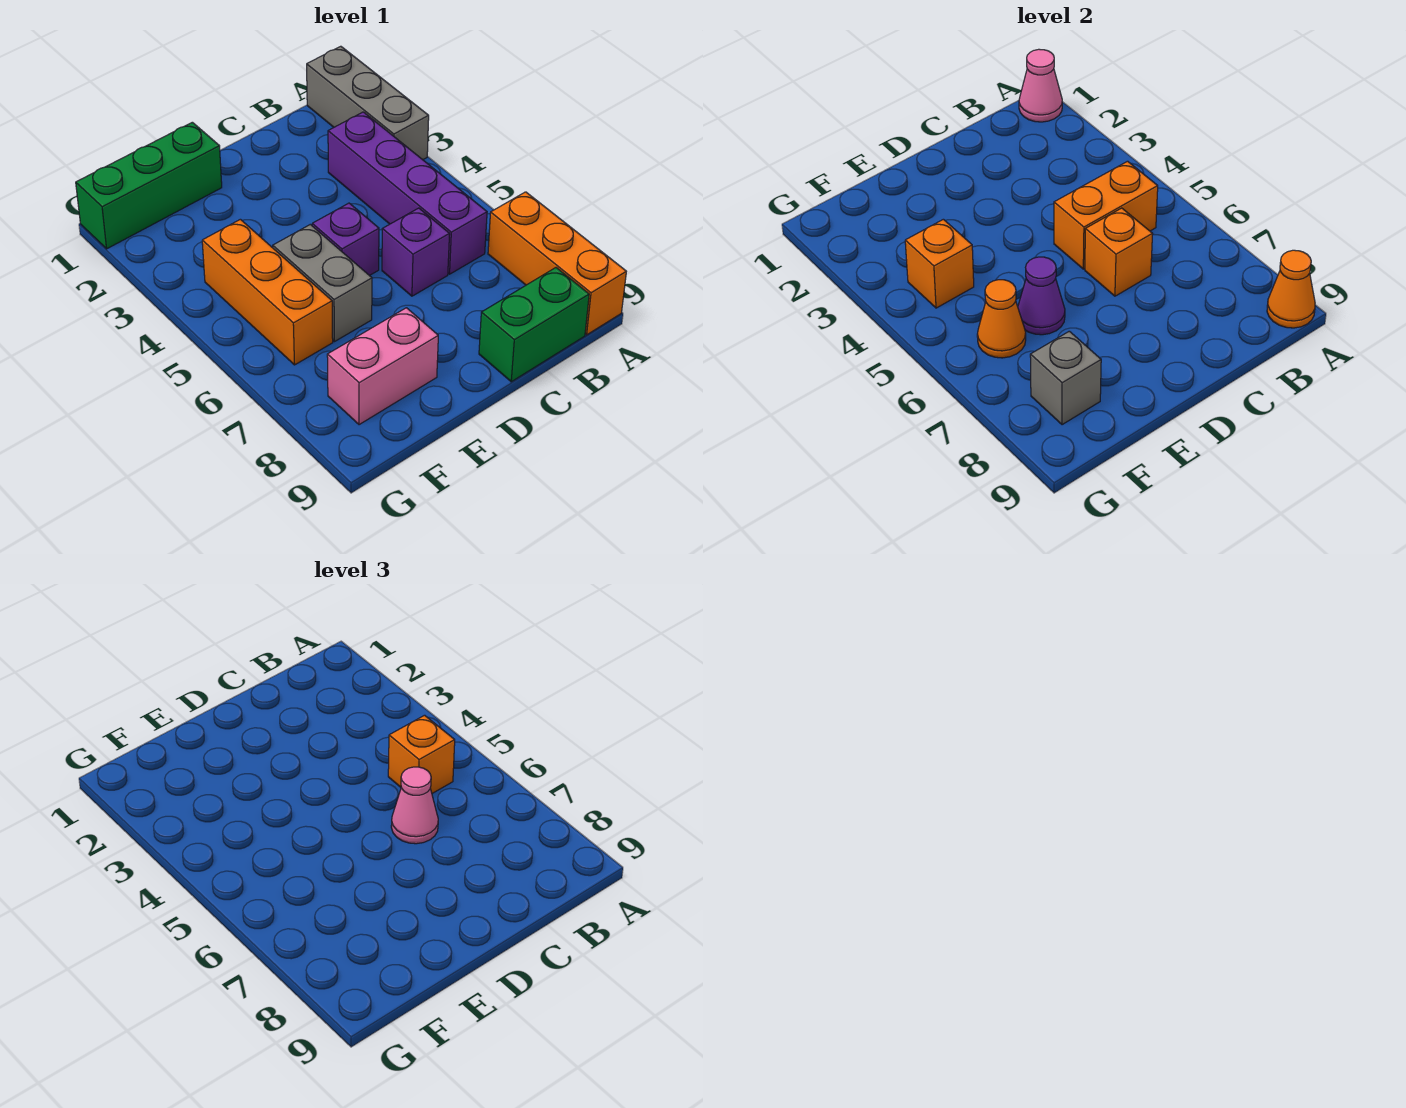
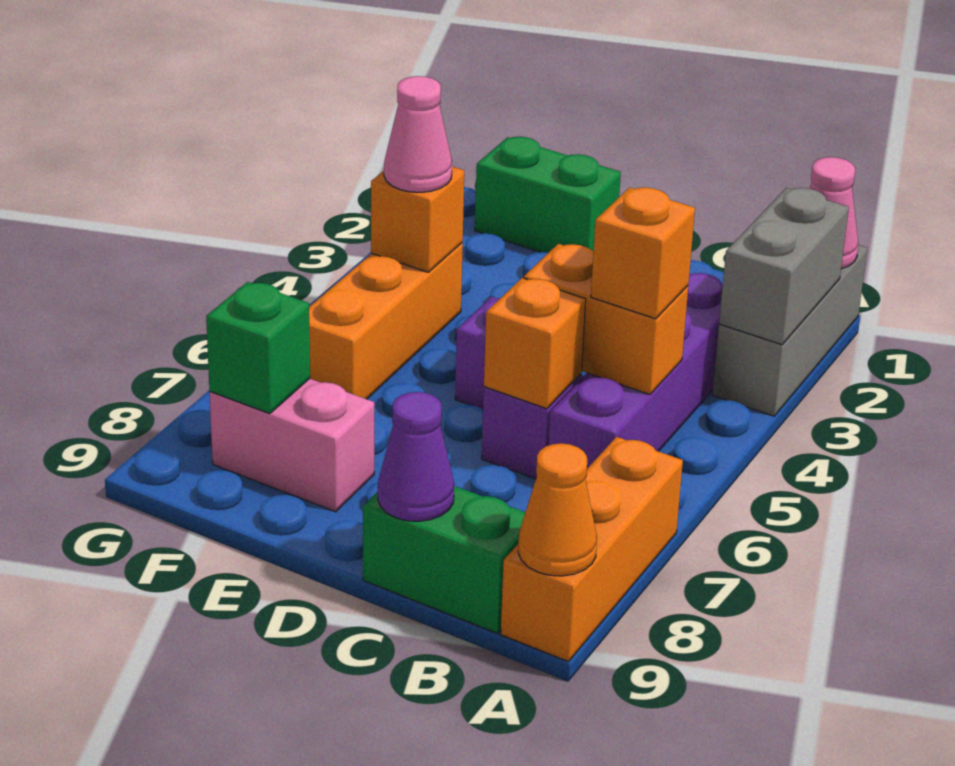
pink 1x1 cone [391,767,438,844] -> pink 1x1 cone moved to [384,76,452,192]
green 1x3 brick [76,122,222,249] -> green 1x2 brick [475,137,621,253]
grey 1x2 brick [273,225,372,342] -> grey 1x2 brick moved to [719,188,849,345]
purple 1x1 cone [1018,257,1065,335] -> purple 1x1 cone moved to [378,392,454,521]
orange 1x1 cone [977,280,1026,358] -> none
grey 1x1 brick [1030,331,1101,425] -> green 1x1 brick [206,282,310,414]

